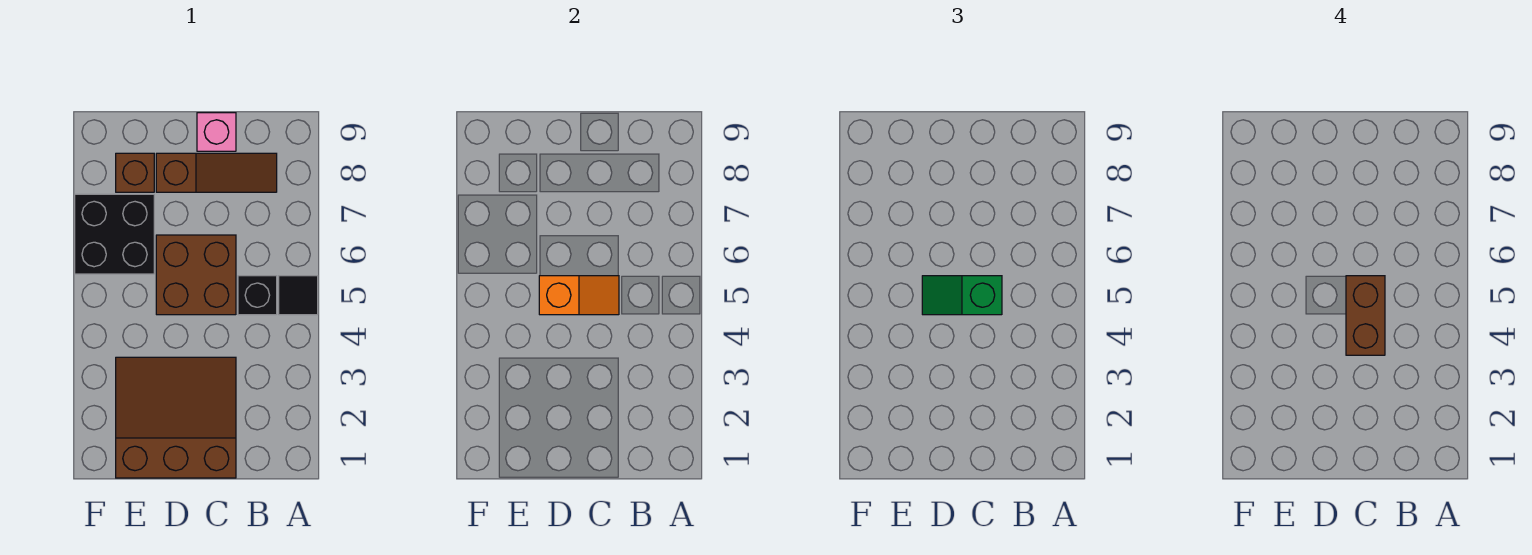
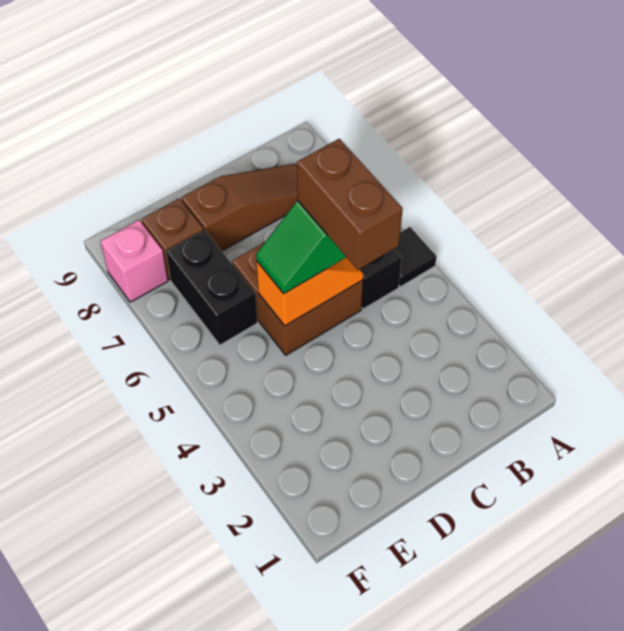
brown 3x3 slope [116,357,236,478] -> none
pink 1x1 brick [197,113,236,151] -> pink 1x1 brick moved to [101,220,168,302]
black 2x2 brick [75,194,154,274] -> black 1x2 brick [166,230,257,345]

